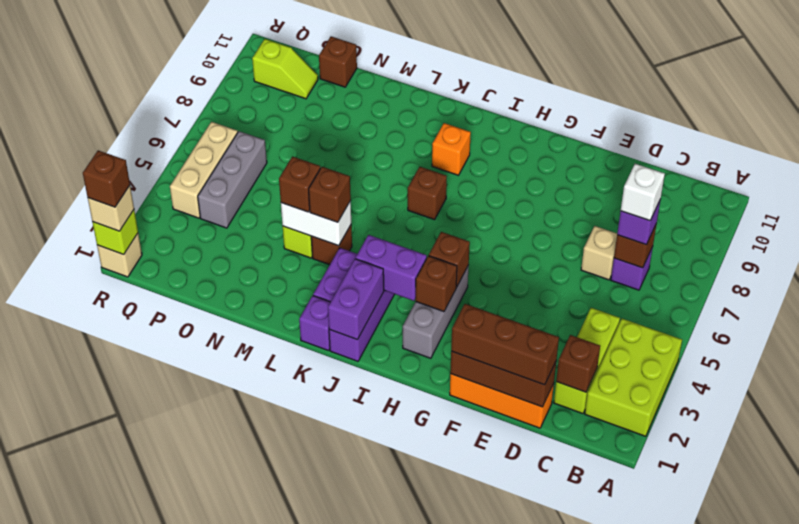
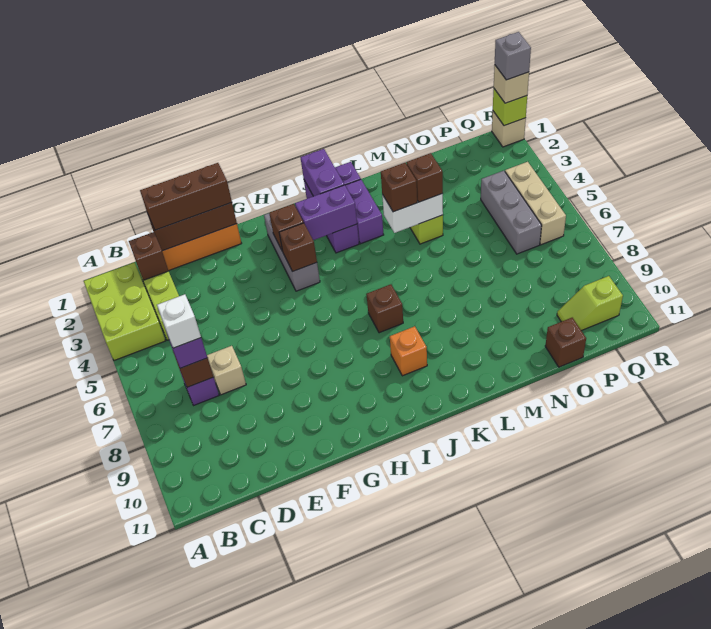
brown 1x1 brick [311,225,352,265] -> none
brown 1x1 brick [83,150,130,207] -> grey 1x1 brick [495,32,531,80]

